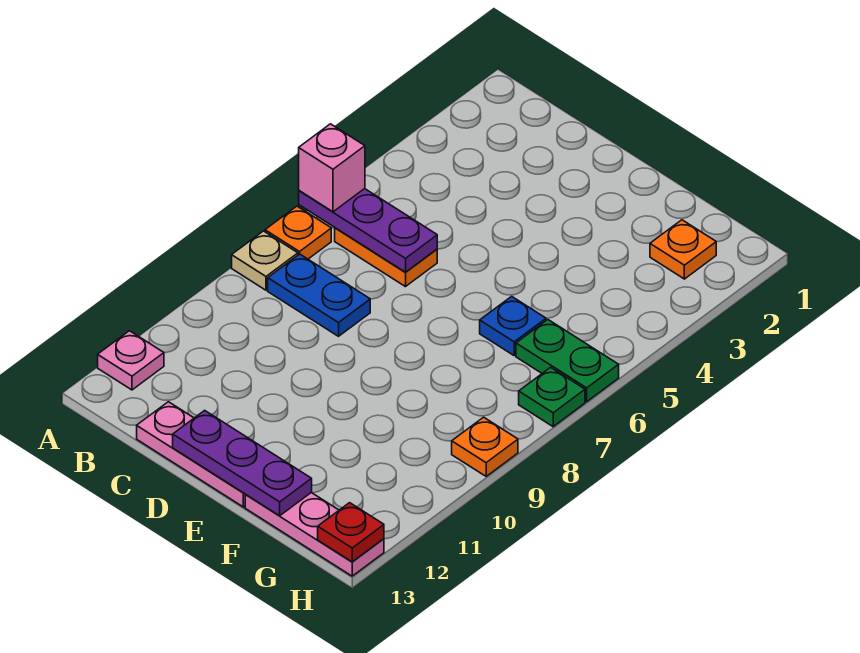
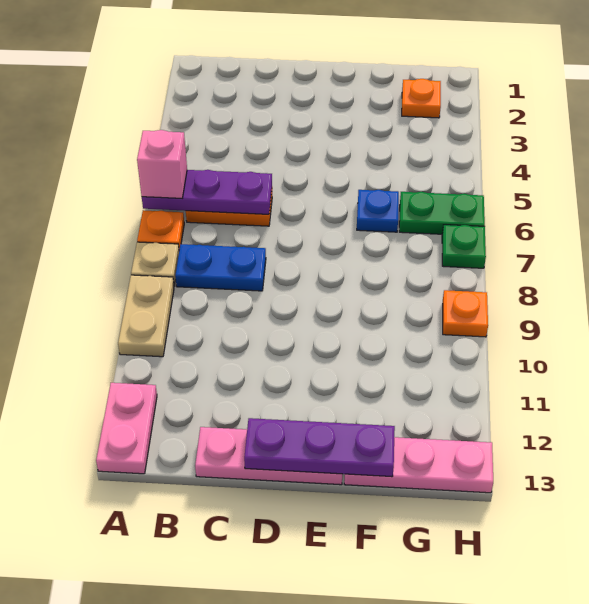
none -> tan 1x2 plate [118,275,174,357]
pink 1x1 plate [98,331,164,390] -> pink 1x2 plate [96,383,157,474]
red 1x1 plate [318,503,384,562] -> none

